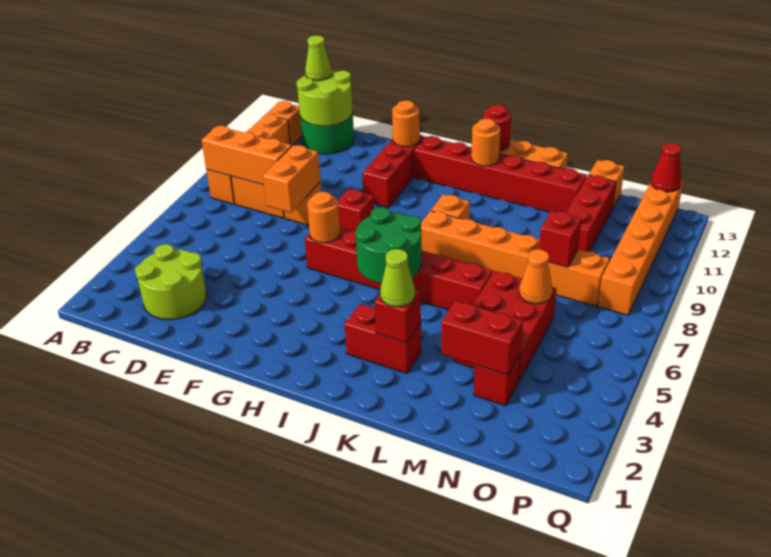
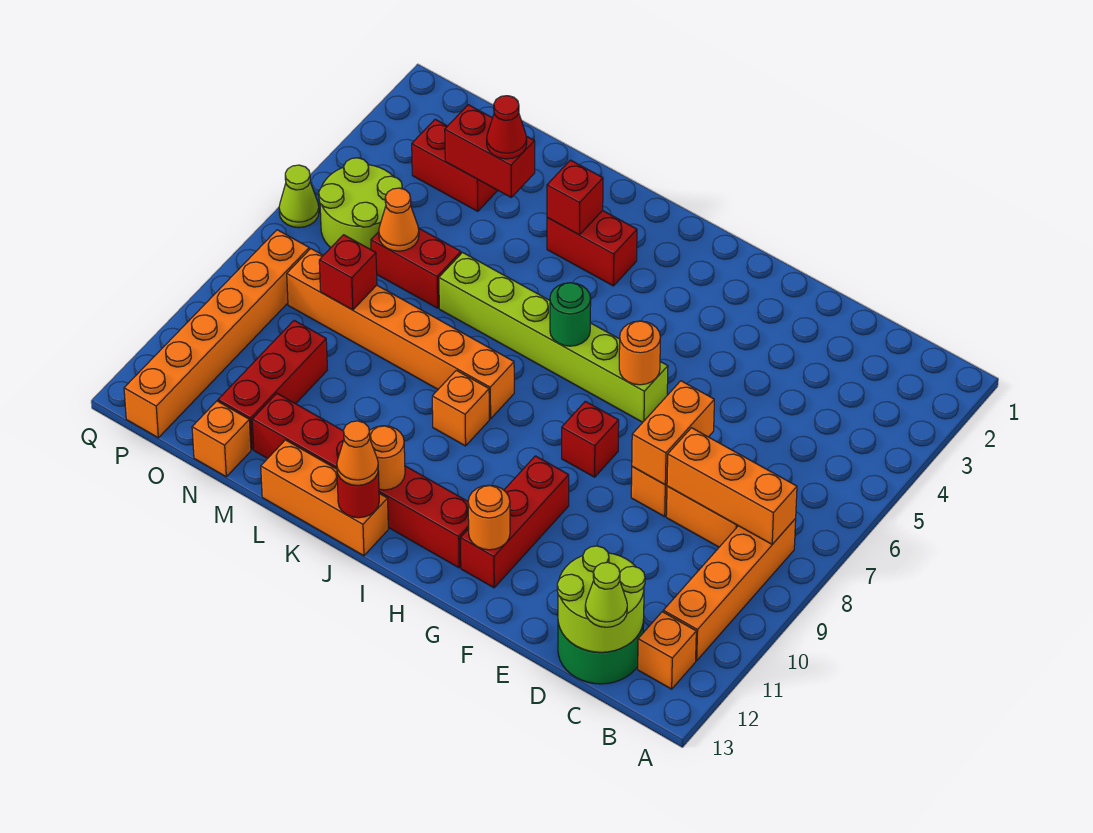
lime 2x2 round brick [135,244,207,320] -> lime 2x2 round brick moved to [319,158,402,250]
red 1x6 brick [305,228,493,310] -> lime 1x6 brick [439,253,668,422]
green 2x2 round brick [355,207,422,283] -> green 1x1 round brick [550,283,591,346]
none -> orange 1x1 cone [337,421,378,486]
lime 1x1 cone [380,249,415,307] -> lime 1x1 cone moved to [279,165,319,228]
red 2x3 brick [455,271,556,382] -> red 1x2 brick [371,228,461,308]
red 1x1 brick [474,354,520,406] -> red 1x2 brick [412,119,498,211]
red 1x1 cone [651,143,681,192] -> red 1x1 cone moved to [487,96,527,159]

